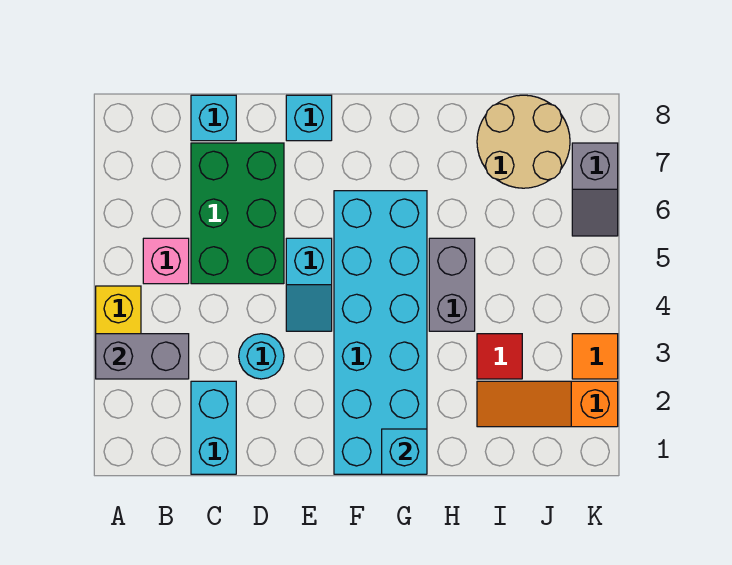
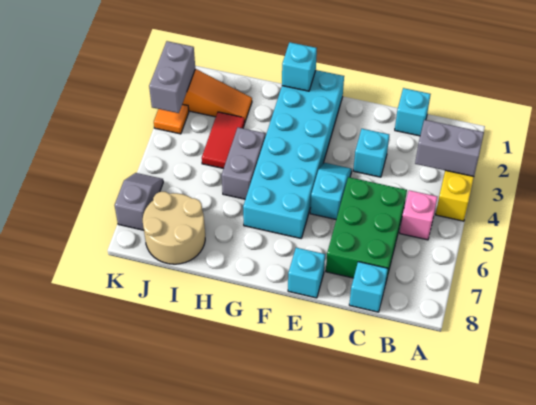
cyan 1x2 brick [191,381,236,474] -> cyan 1x1 brick [395,88,431,136]
cyan 1x1 round brick [239,334,284,379] -> cyan 1x1 brick [353,129,389,177]
red 1x1 tile [477,334,522,379] -> red 1x2 tile [202,112,245,169]
none -> grey 1x2 brick [149,41,195,113]

